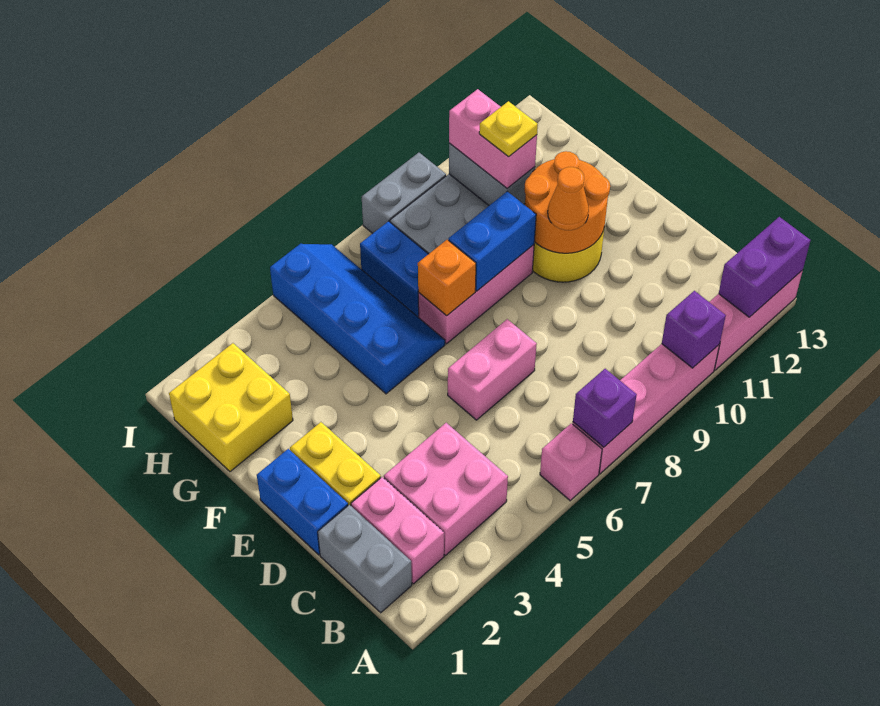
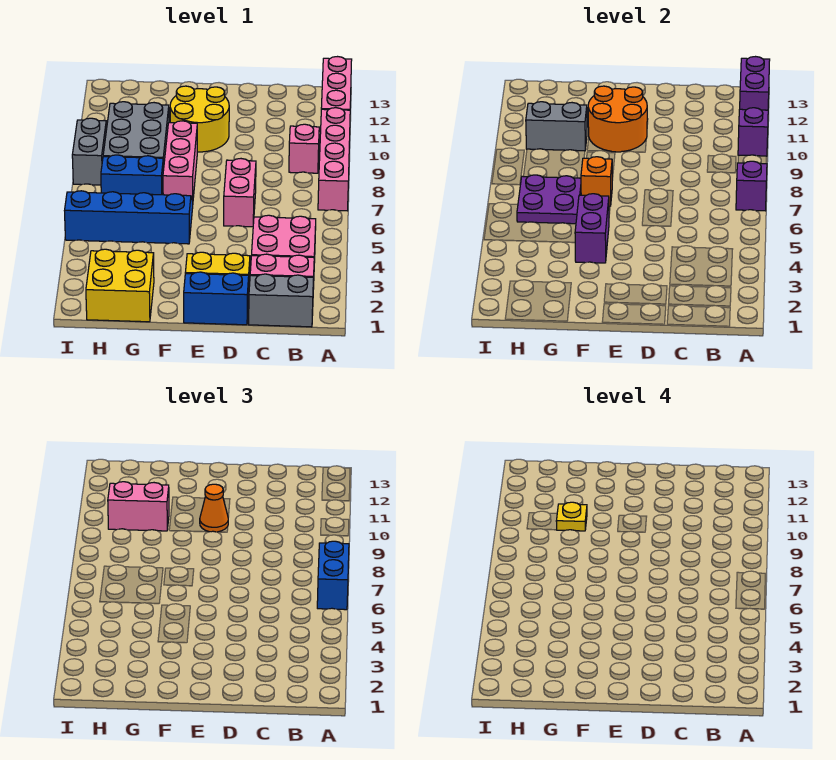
pink 1x1 brick [540,423,602,501] -> pink 1x1 brick moved to [289,124,319,173]
none -> purple 1x2 brick [575,194,609,263]
blue 1x2 brick [449,191,536,291] -> blue 1x2 brick moved to [317,541,349,610]
none -> purple 2x2 plate [517,175,581,224]

